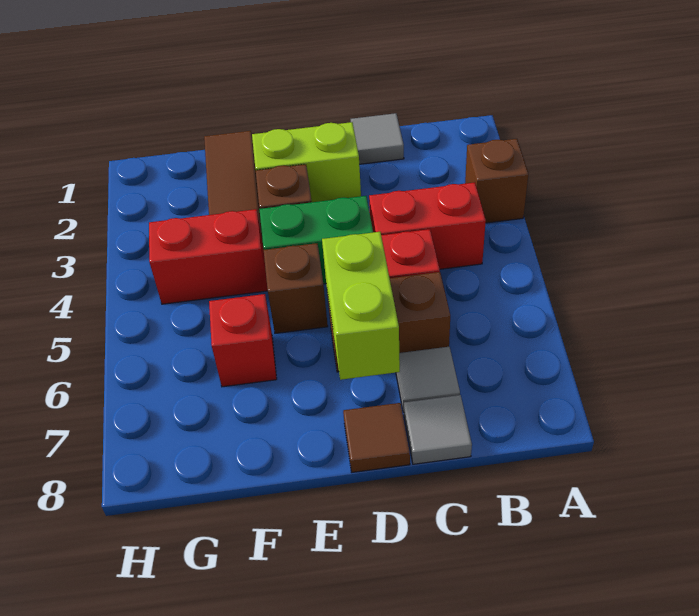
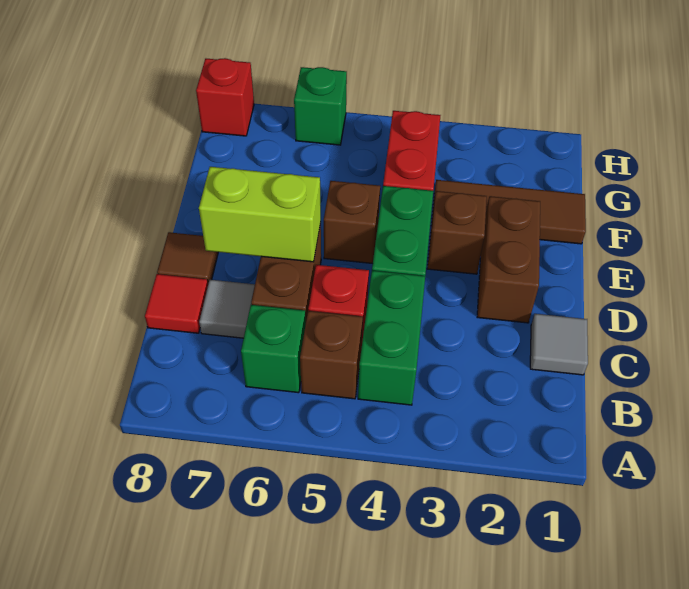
brown 1x1 brick [465,139,528,223] -> brown 1x1 brick moved to [300,311,363,399]
red 1x2 brick [369,182,486,269] -> green 1x2 brick [358,271,425,405]
none -> green 1x1 brick [241,305,306,393]
grey 1x1 tile [403,395,472,464] -> red 1x1 tile [145,274,208,333]
lime 1x2 brick [252,122,361,202] -> brown 1x2 brick [477,196,540,323]
red 1x1 brick [209,294,277,387] -> red 1x1 brick moved to [196,58,254,136]
none -> green 1x1 brick [294,67,347,145]

